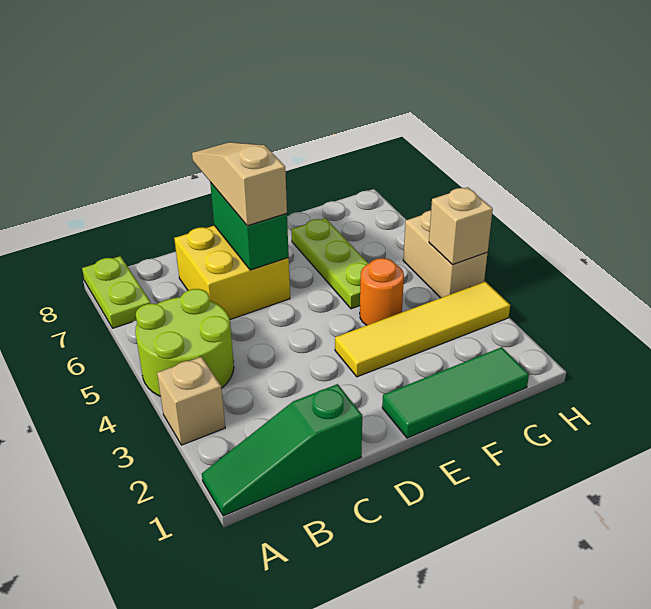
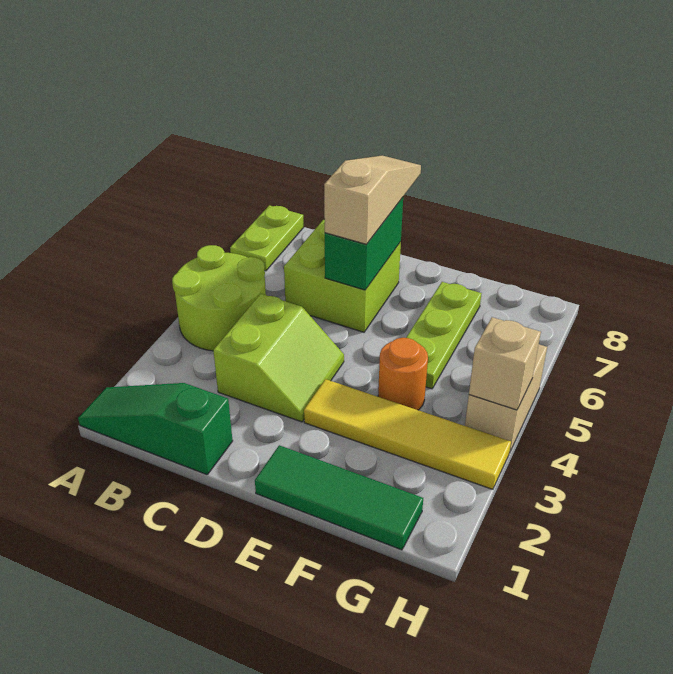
tan 1x1 brick [157,357,225,445] -> none
none -> lime 2x2 slope [213,294,344,422]
yellow 2x2 brick [174,226,290,320] -> lime 2x2 brick [284,220,401,332]

